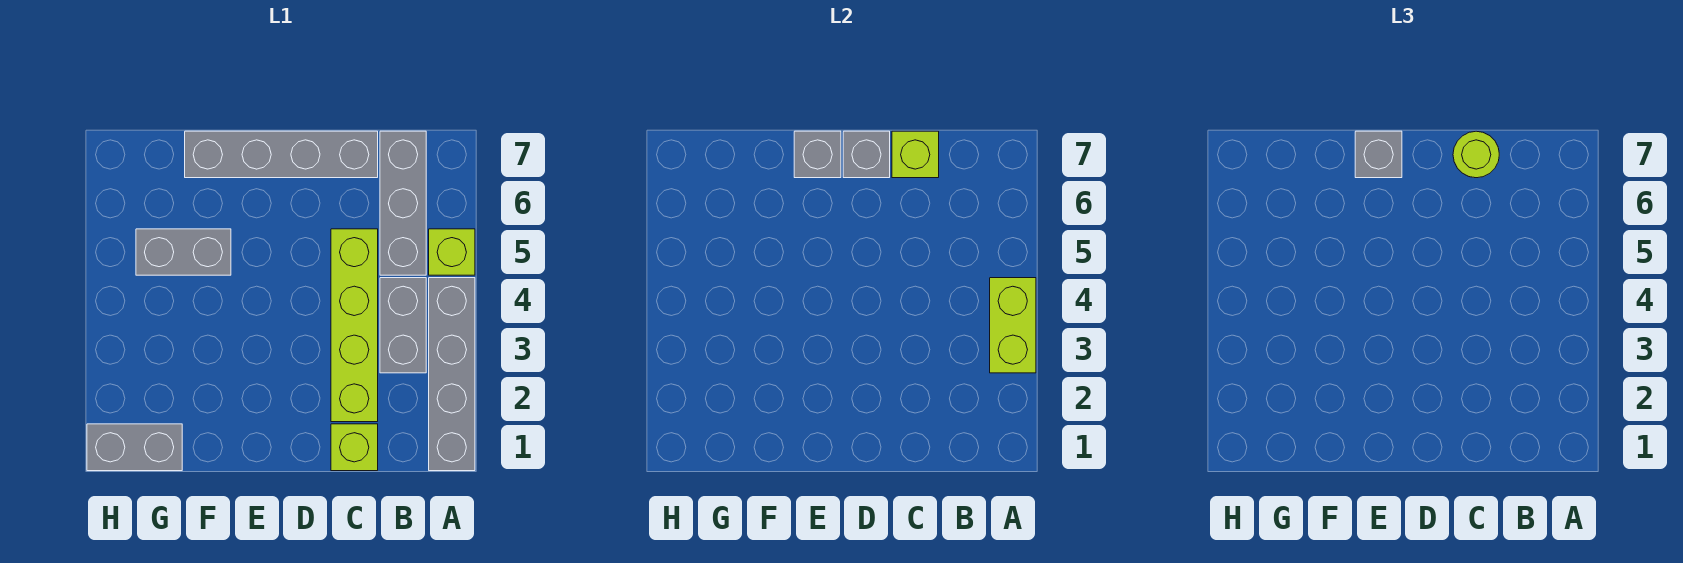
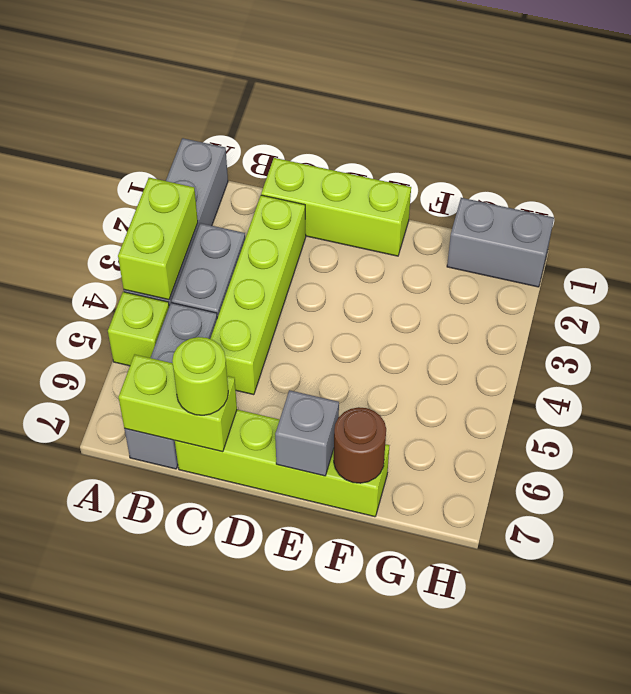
lime 1x1 brick [331,424,378,471] -> lime 1x3 brick [261,158,411,256]
grey 1x4 brick [185,131,378,178] -> lime 1x4 brick [175,410,389,517]
lime 1x1 brick [892,131,939,178] -> lime 1x2 brick [118,355,237,452]
grey 1x1 brick [843,131,890,178] -> none
grey 1x1 brick [1355,131,1402,178] -> none
grey 1x2 brick [136,229,231,275] -> none
none -> brown 1x1 round brick [334,407,386,483]

